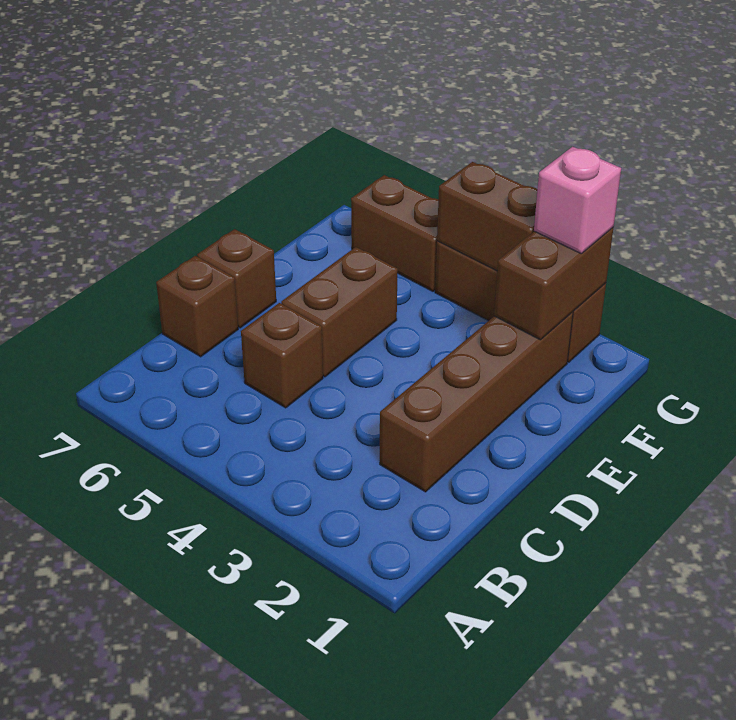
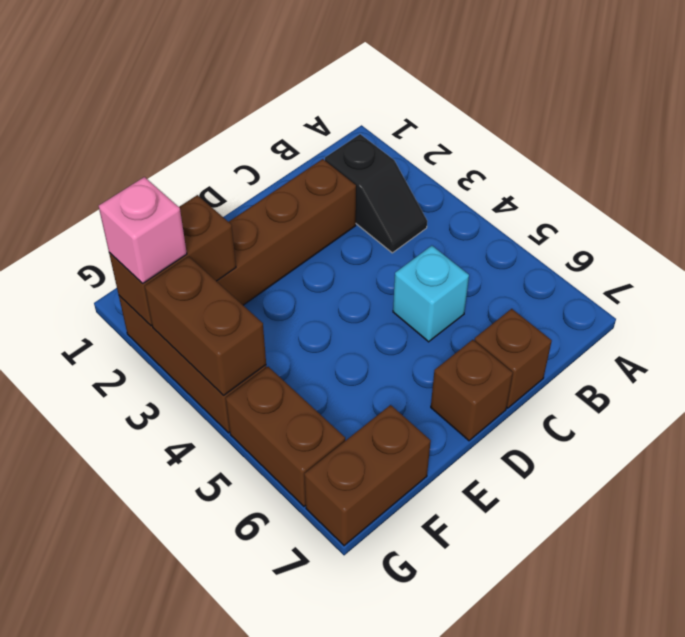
none -> black 1x2 slope [325,134,427,253]
brown 1x1 brick [241,303,323,408] -> cyan 1x1 brick [393,246,469,342]
brown 1x2 brick [281,247,398,377] -> brown 1x2 brick moved to [304,405,431,546]

